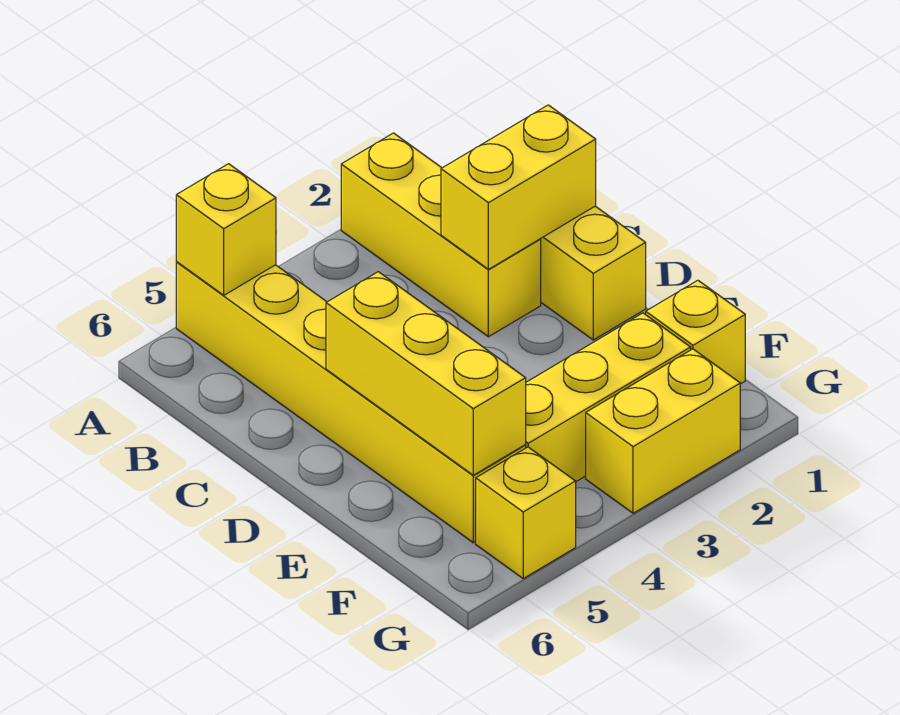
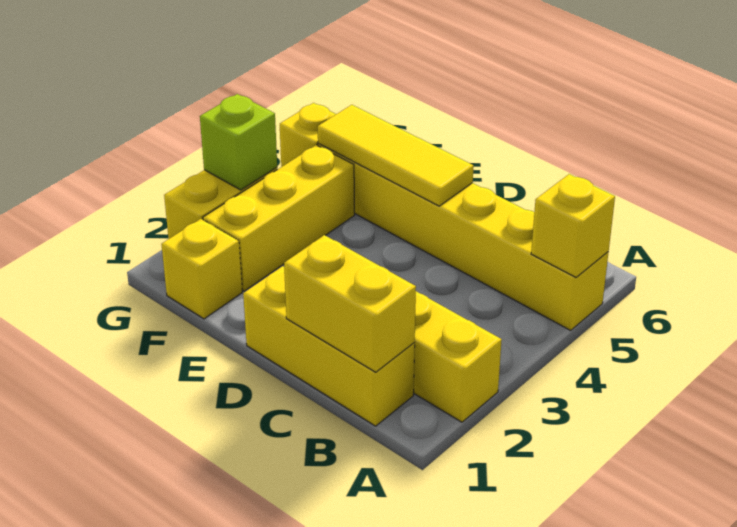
yellow 1x2 brick [441,105,596,269] -> yellow 1x2 brick turned to [284,235,416,372]
yellow 1x3 brick [326,272,526,475] -> yellow 1x3 tile [318,105,474,206]
none -> lime 1x1 brick [200,94,277,190]

